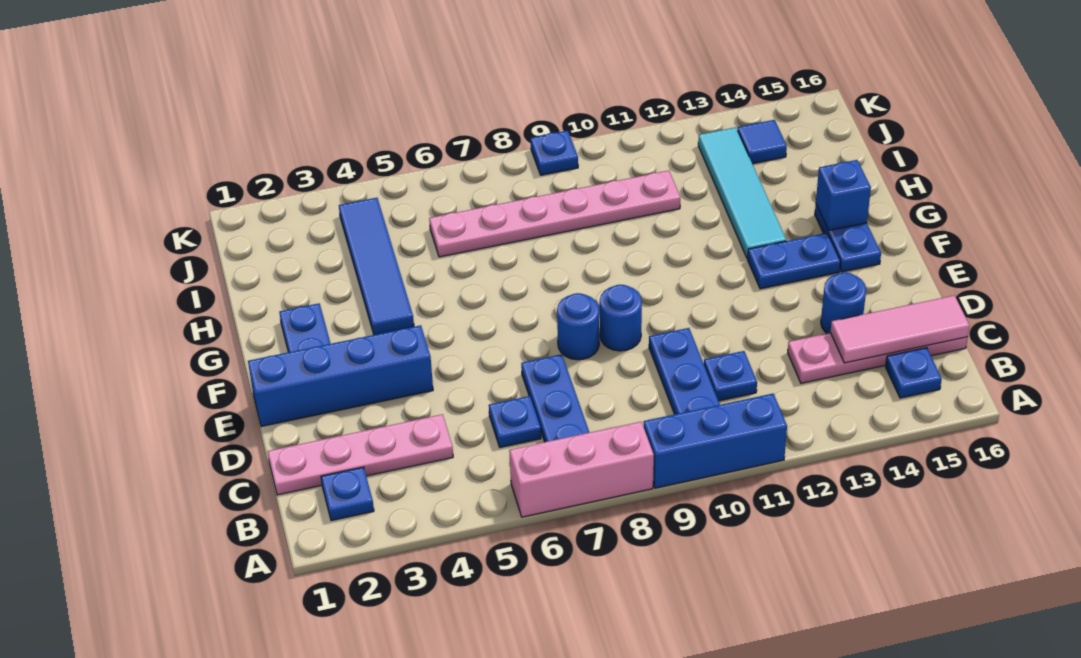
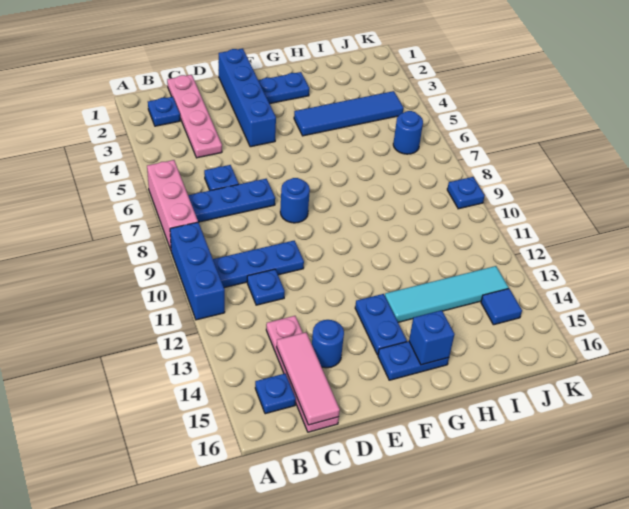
blue 1x1 round brick [599,285,642,351] -> blue 1x1 round brick moved to [393,111,423,154]
pink 1x6 plate [429,171,680,257] -> none

